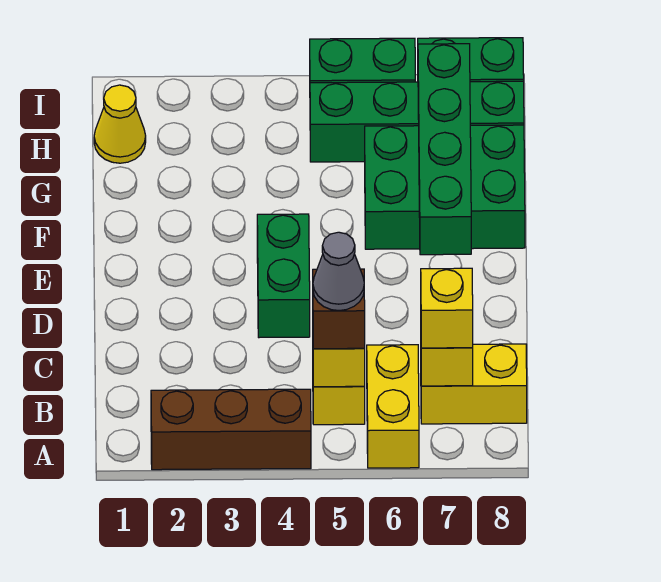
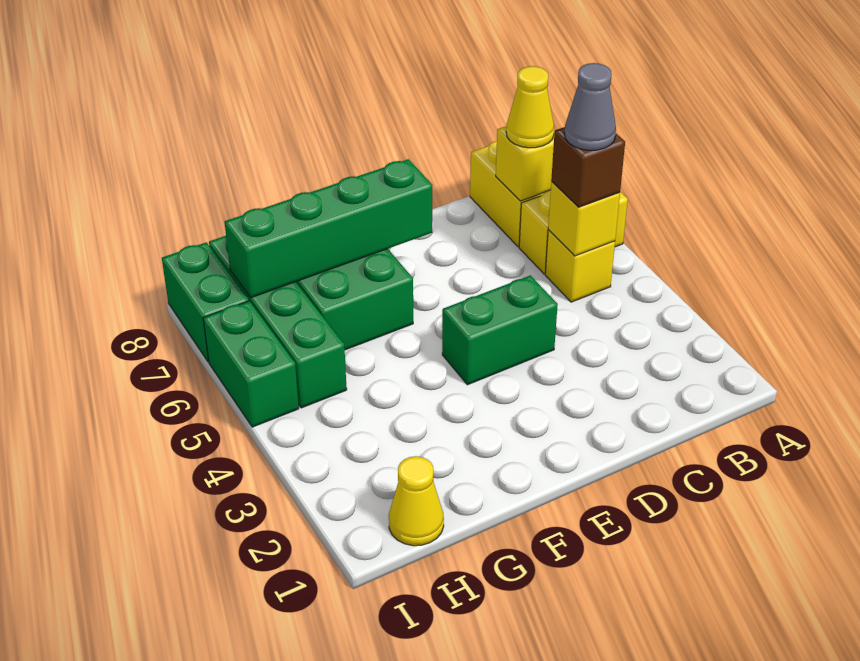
brown 1x3 brick [151,389,311,470] -> none
yellow 1x1 brick [421,268,473,348] -> yellow 1x1 cone [506,66,554,148]

